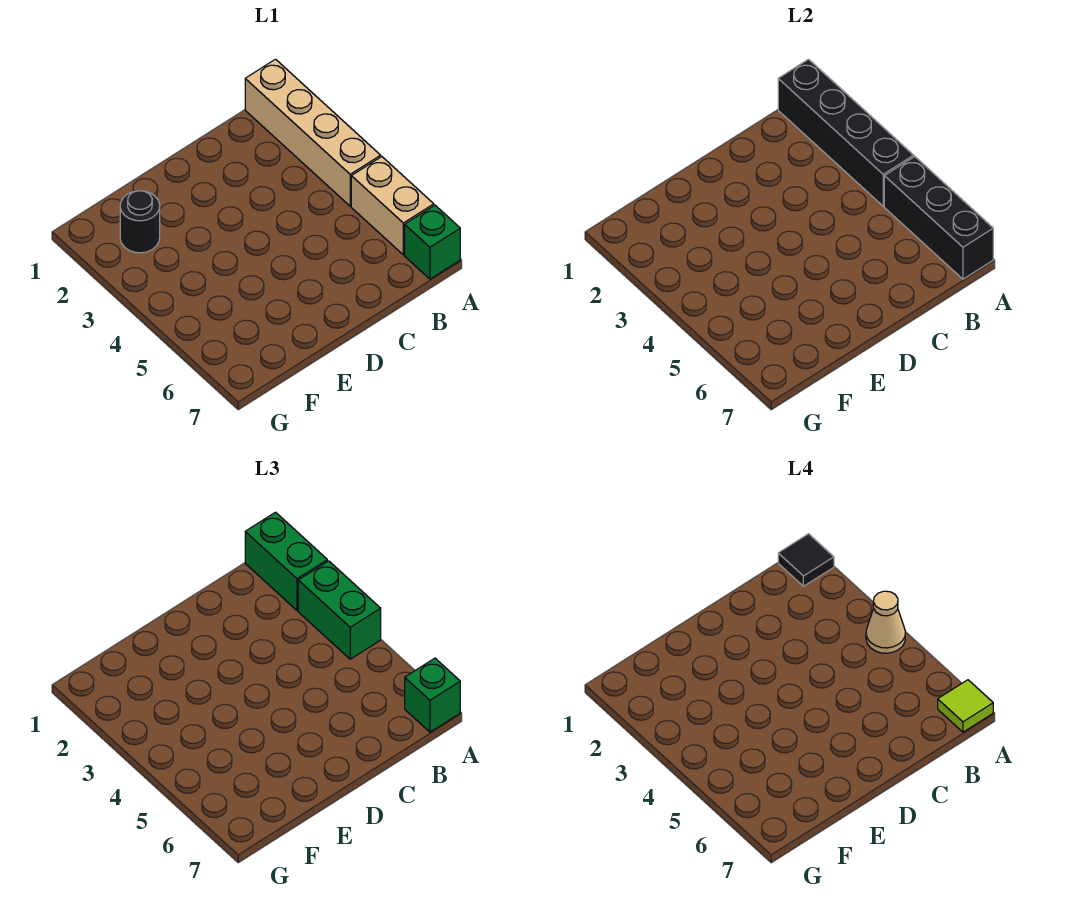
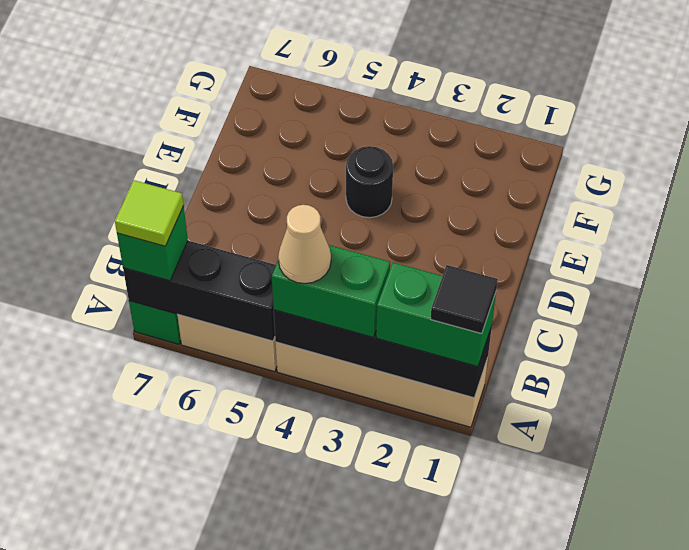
black 1x1 round brick [120,191,160,253] -> black 1x1 round brick moved to [346,146,393,218]

